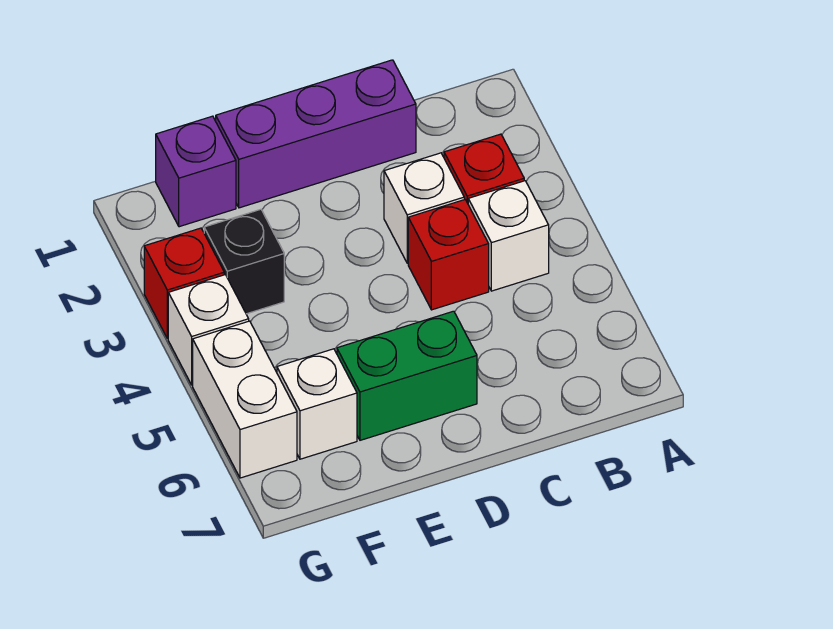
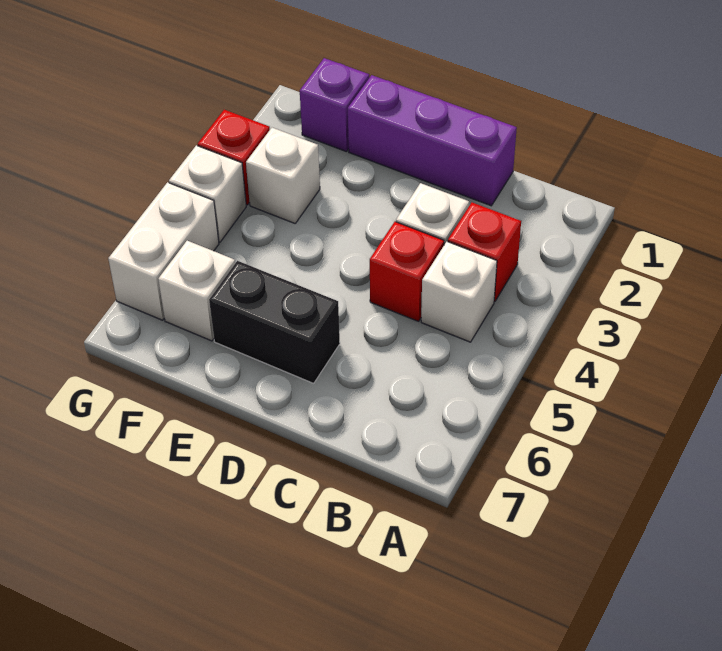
green 1x2 brick [337,311,477,440] -> black 1x2 brick [209,261,340,383]
black 1x1 brick [204,209,284,314] -> white 1x1 brick [246,128,320,223]

